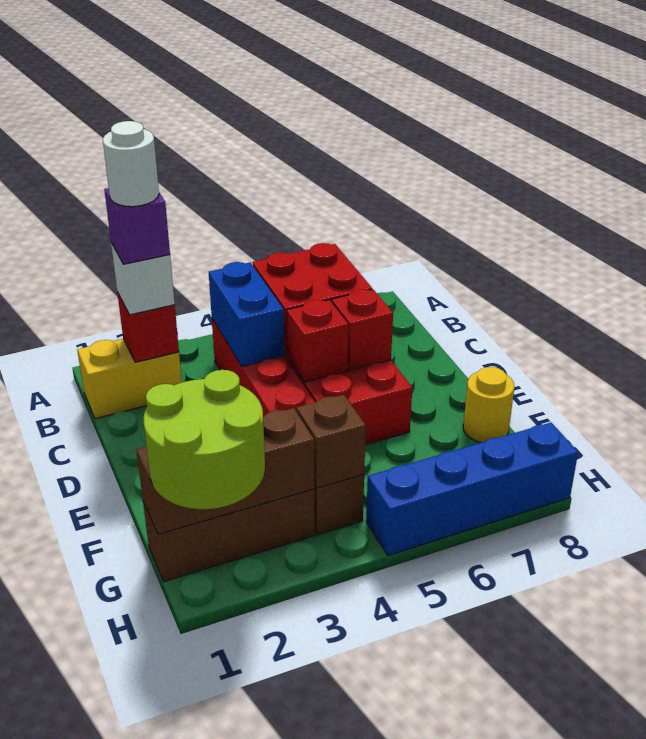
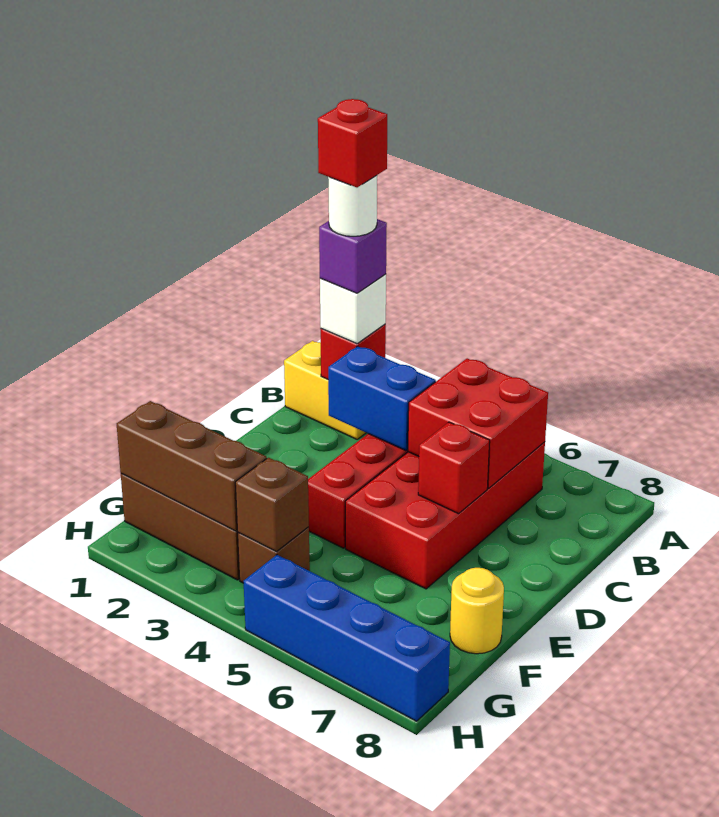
blue 1x2 brick [209,262,285,366] -> blue 1x2 brick turned to [328,346,436,451]
red 1x1 brick [287,300,348,382] -> red 1x1 brick moved to [318,99,387,187]
lime 2x2 round brick [143,370,265,509] -> none

